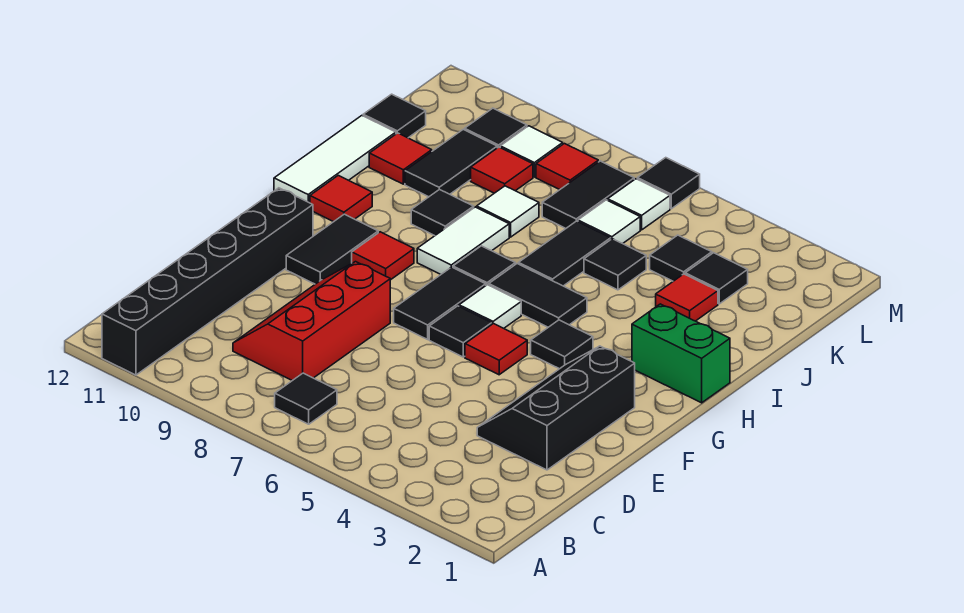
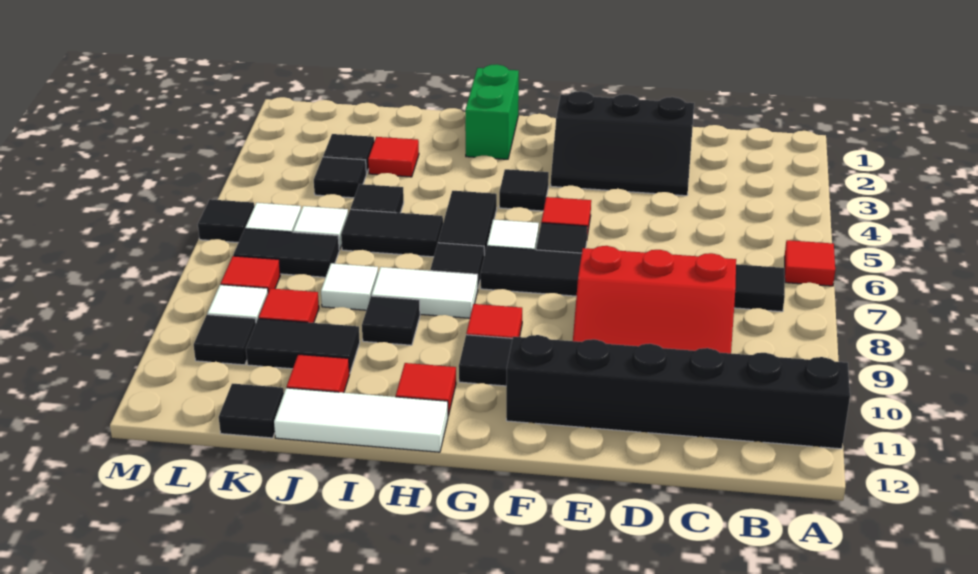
none -> red 1x1 tile [785,240,835,286]

